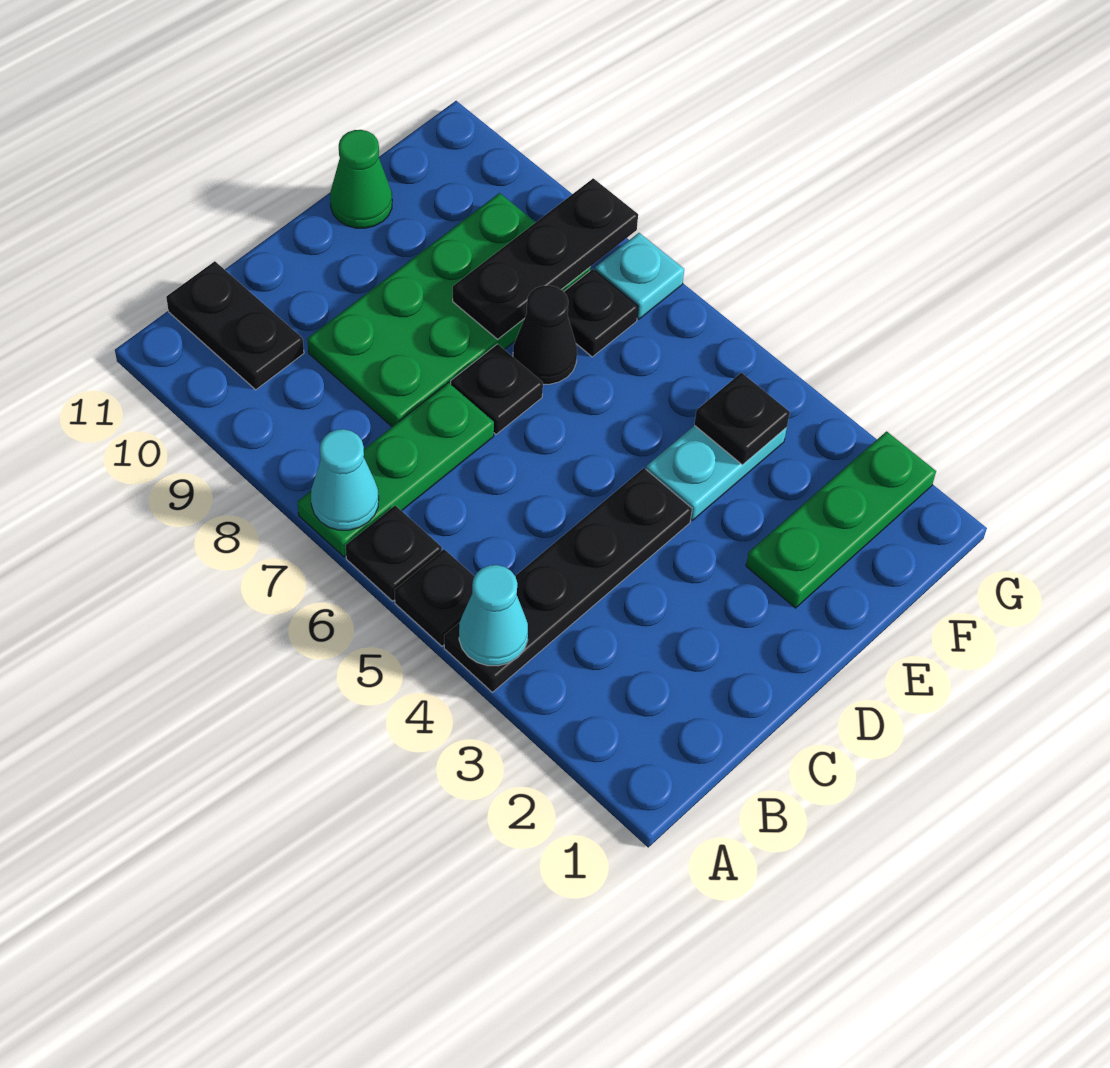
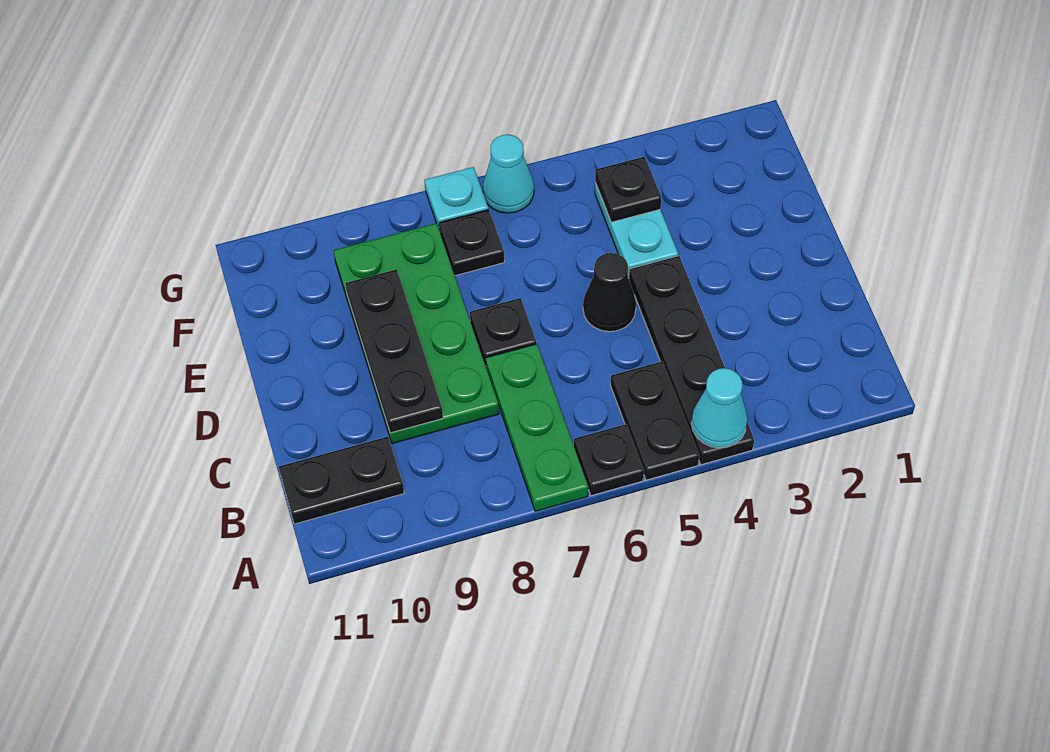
black 1x1 plate [394,549,474,646] -> black 1x2 plate [611,361,699,480]
cyan 1x1 cone [311,429,379,530] -> cyan 1x1 cone moved to [483,134,534,213]
green 1x3 plate [746,431,936,608] -> none
black 1x1 cone [513,285,577,384] -> black 1x1 cone moved to [583,253,636,332]
black 1x3 plate [453,178,638,339] -> black 1x3 plate moved to [345,269,443,433]
green 1x1 cone [330,130,392,228] -> none

